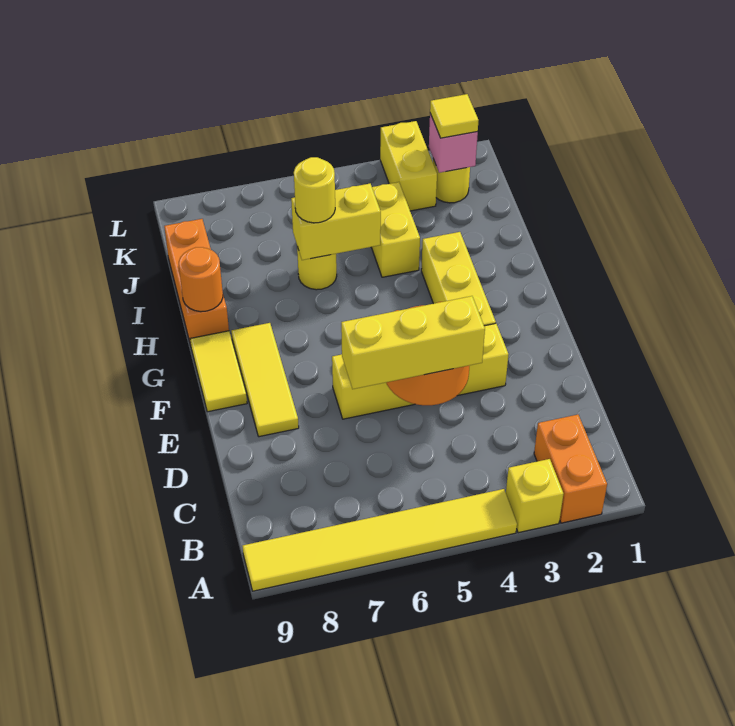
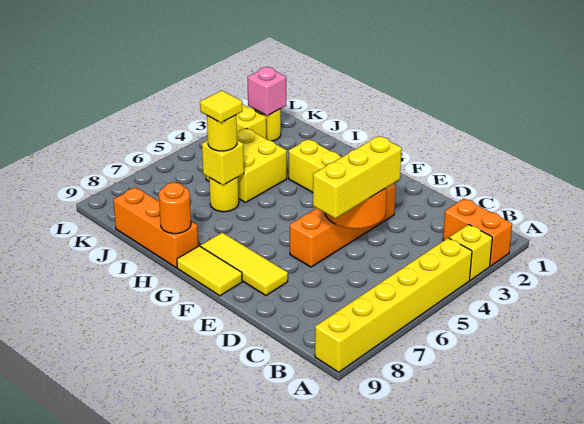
yellow 1x6 tile [243,489,517,591] -> yellow 1x6 brick [315,238,472,372]
yellow 1x4 brick [332,323,509,419] -> orange 1x4 brick [290,184,396,267]
yellow 1x2 brick [371,182,420,277] -> yellow 2x2 brick [206,128,287,202]
yellow 1x2 brick [291,183,381,260] -> yellow 1x1 brick [202,140,244,185]
yellow 1x1 tile [430,94,479,138] -> yellow 1x1 tile moved to [200,90,243,123]

